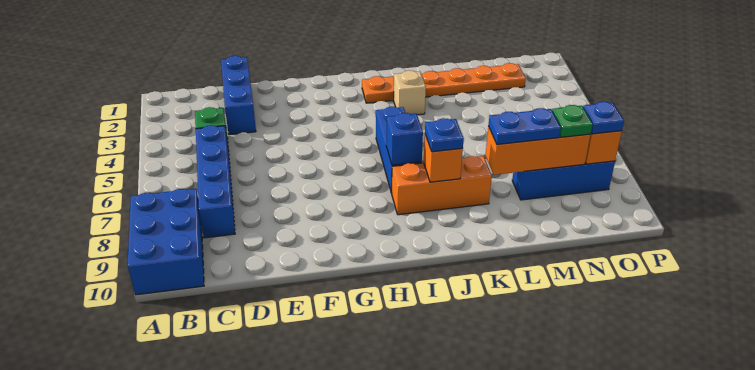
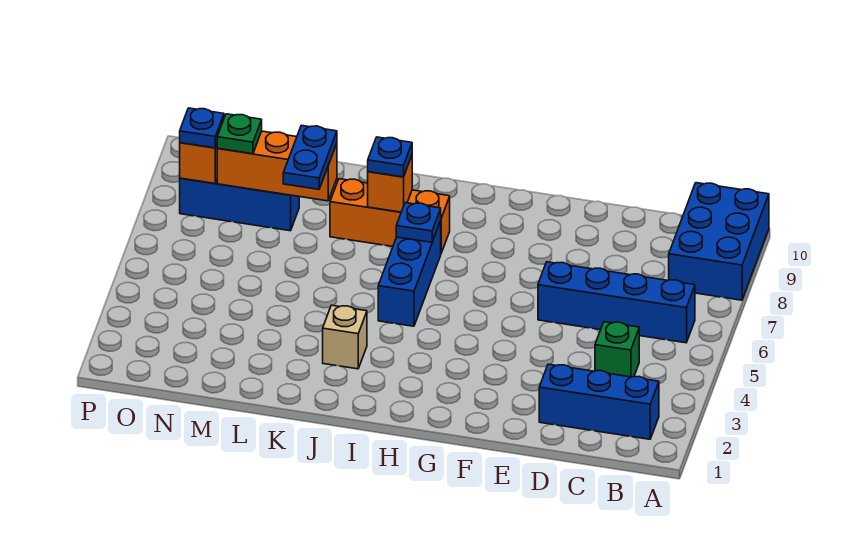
blue 1x4 brick [196,125,235,238] -> blue 1x4 brick turned to [538,262,695,343]
blue 1x3 brick [221,56,256,135] -> blue 1x3 brick turned to [539,364,659,439]
orange 1x6 plate [362,63,526,103] -> none
blue 1x1 brick [386,113,423,165] -> blue 1x1 plate [396,203,441,242]
blue 1x2 plate [488,108,561,145] -> blue 1x2 plate turned to [283,125,337,189]

